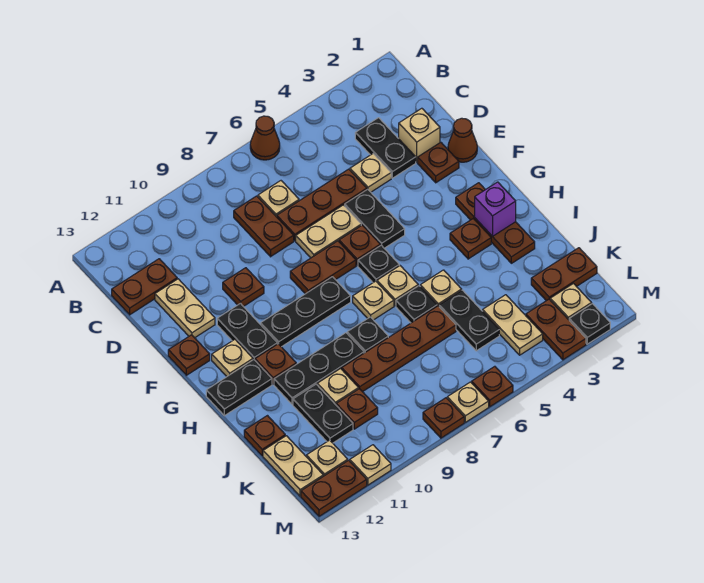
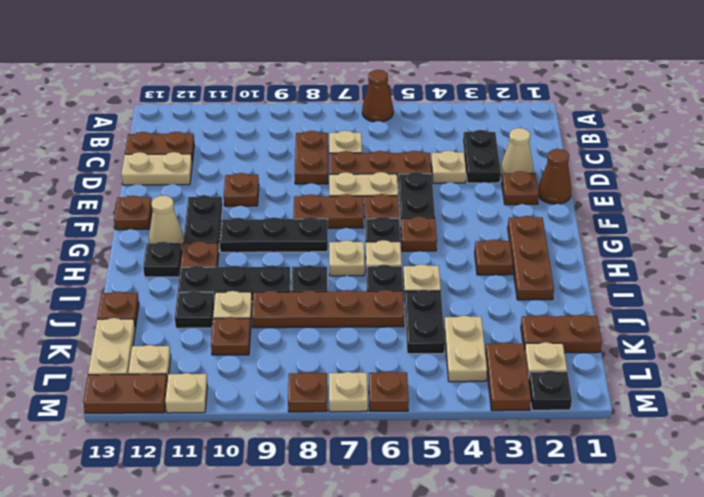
tan 1x1 brick [399,108,440,162] -> tan 1x1 cone [501,128,533,176]
tan 1x2 plate [155,279,215,338] -> tan 1x2 plate turned to [121,152,192,185]
none -> brown 1x1 plate [401,216,437,251]
tan 1x1 plate [212,340,253,377] -> tan 1x1 cone [149,195,183,246]
purple 1x1 brick [475,182,516,236] -> none
black 1x2 plate [206,360,272,416] -> black 1x1 plate [143,242,182,277]
black 1x2 plate [293,384,353,443] -> black 1x1 plate [175,291,214,328]

